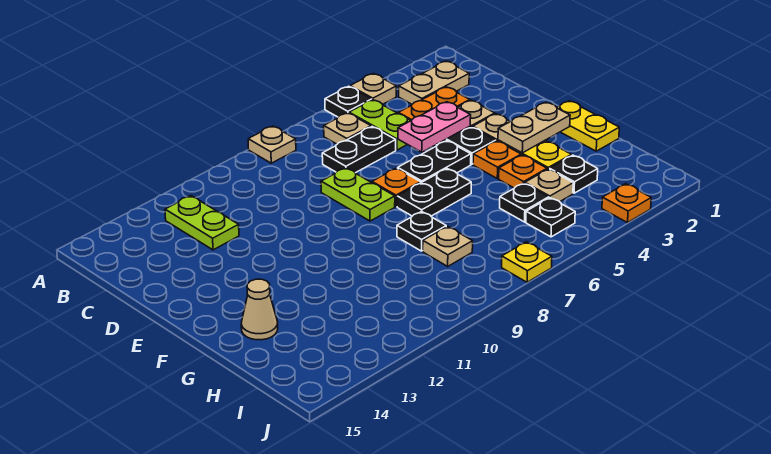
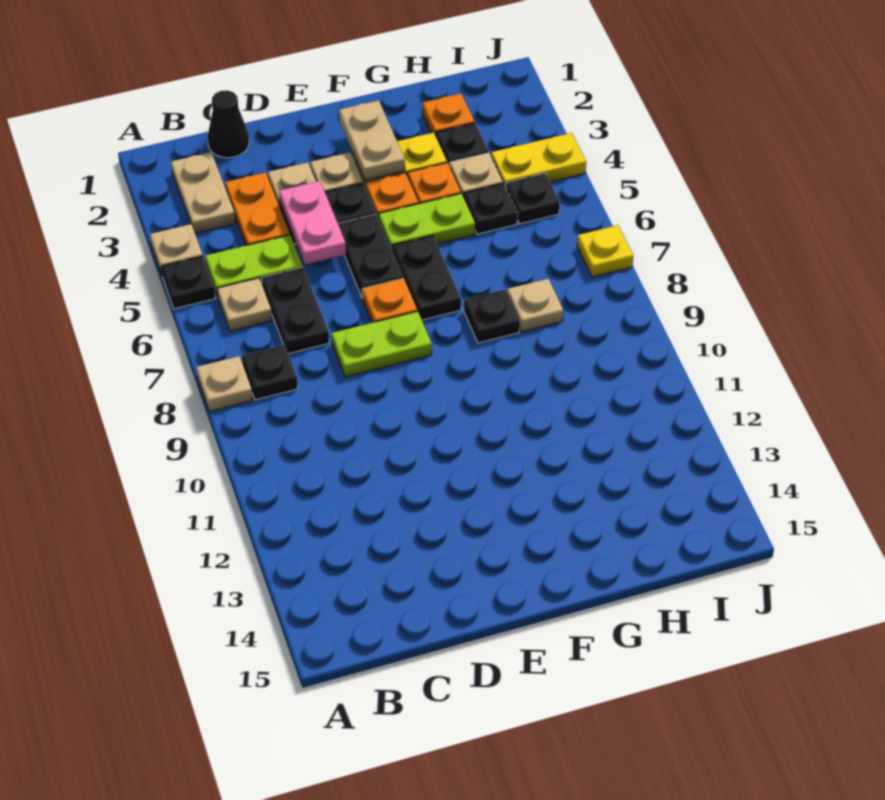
none -> black 1x1 plate [242,345,298,400]
lime 1x2 plate [165,196,239,250] -> lime 1x2 plate moved to [379,194,475,249]
none -> black 1x1 cone [208,90,249,158]
yellow 1x2 plate [557,101,619,151] -> yellow 1x2 plate moved to [491,133,586,187]
tan 1x1 cone [241,279,278,340] -> none
orange 1x1 plate [602,184,651,223] -> orange 1x1 plate moved to [422,94,475,136]

